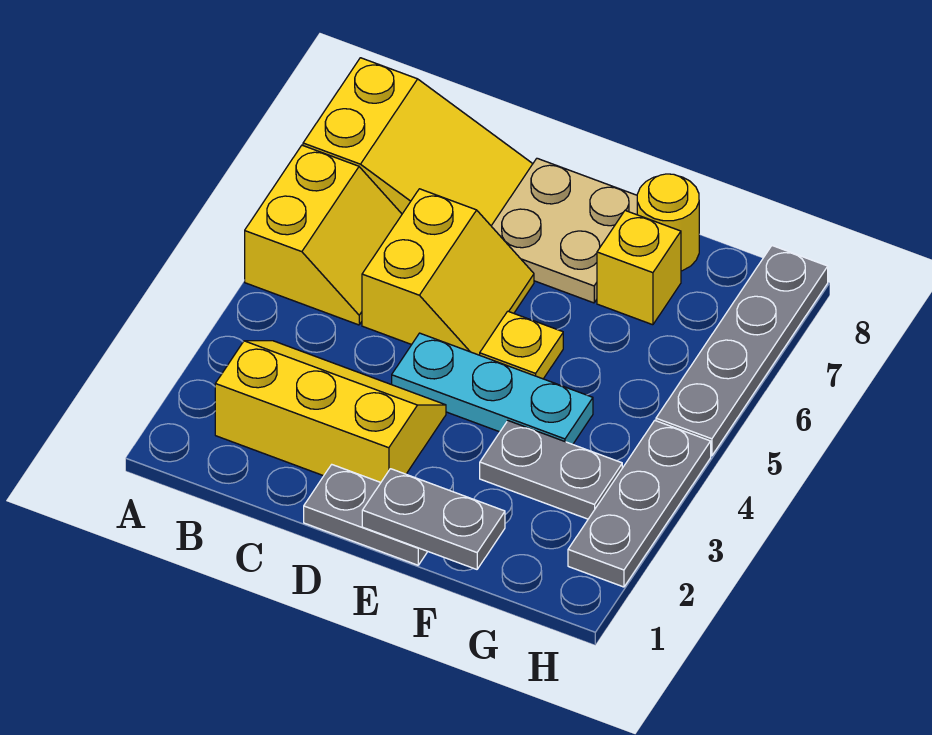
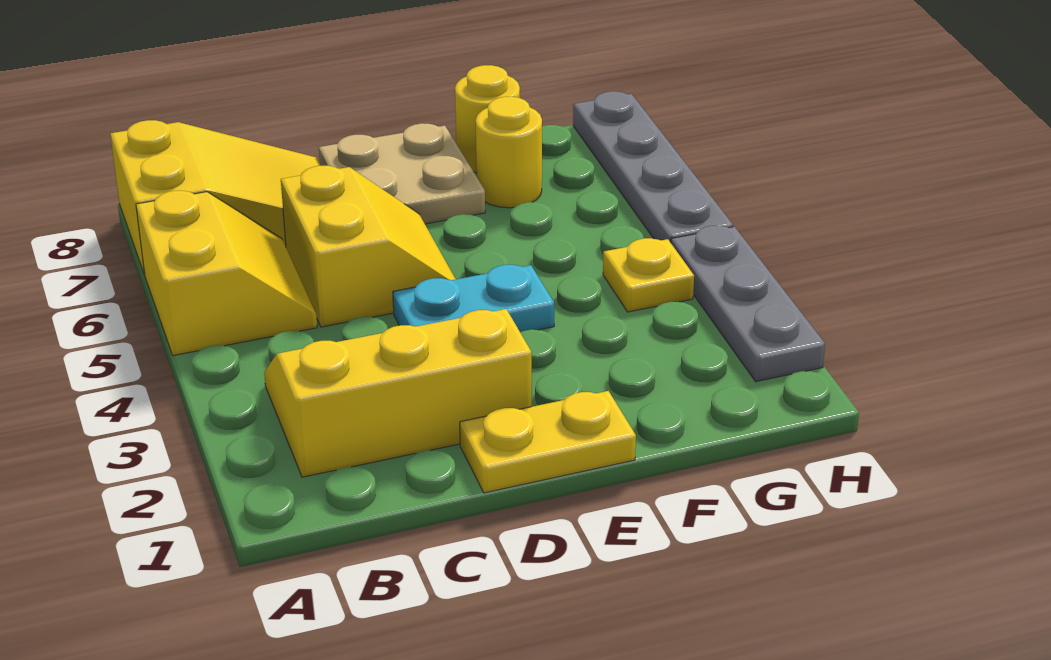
grey 1x2 plate [304,465,428,565] -> yellow 1x2 plate [460,391,636,493]
cyan 1x3 plate [392,333,593,444] -> cyan 1x2 plate [393,265,554,332]
grey 1x2 plate [362,469,505,569] -> none
yellow 1x1 plate [480,311,563,379] -> yellow 1x1 plate moved to [603,238,694,312]
grey 1x2 plate [480,421,622,519] -> none
yellow 1x1 brick [597,211,681,325] -> yellow 1x1 round brick [476,97,542,208]

